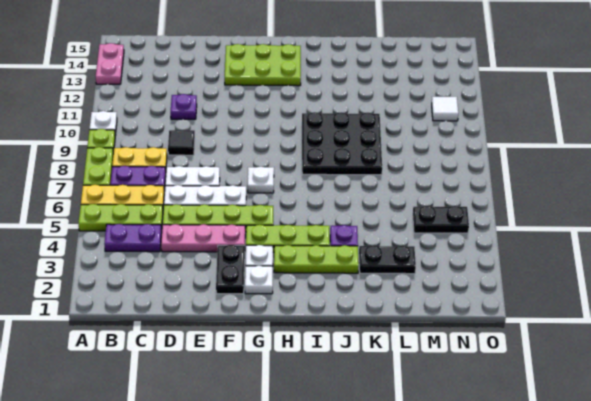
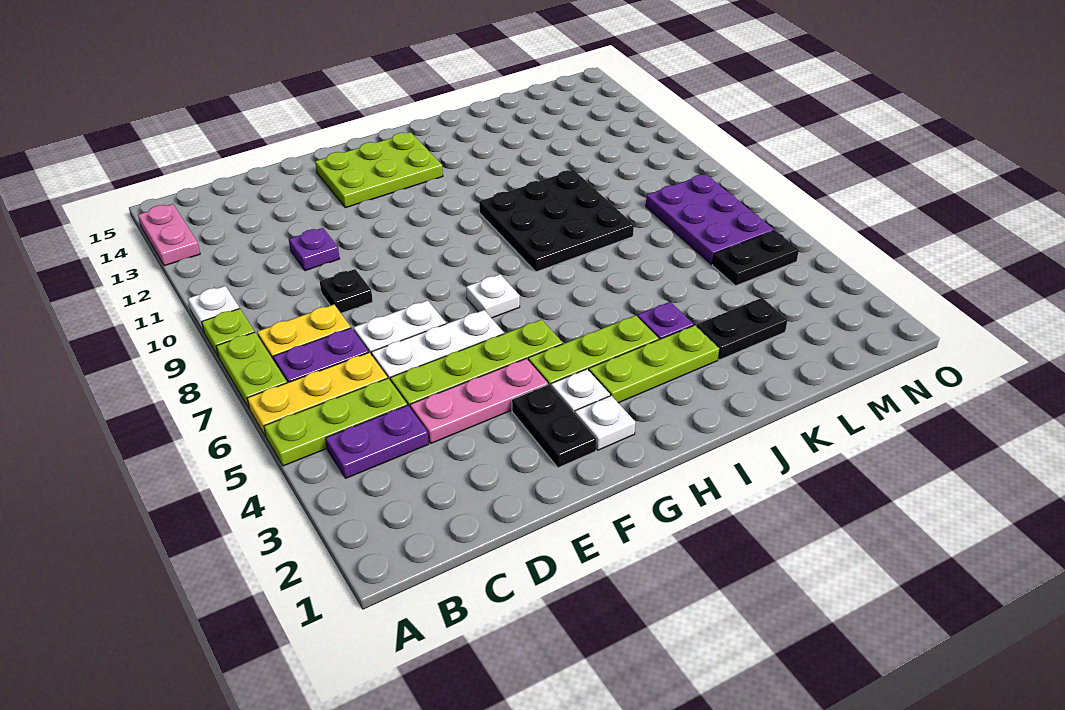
black 1x1 tile [168,130,195,155] -> black 1x1 plate [320,269,373,313]
none -> purple 2x3 plate [646,174,774,265]
white 1x1 tile [432,97,458,121] -> none

